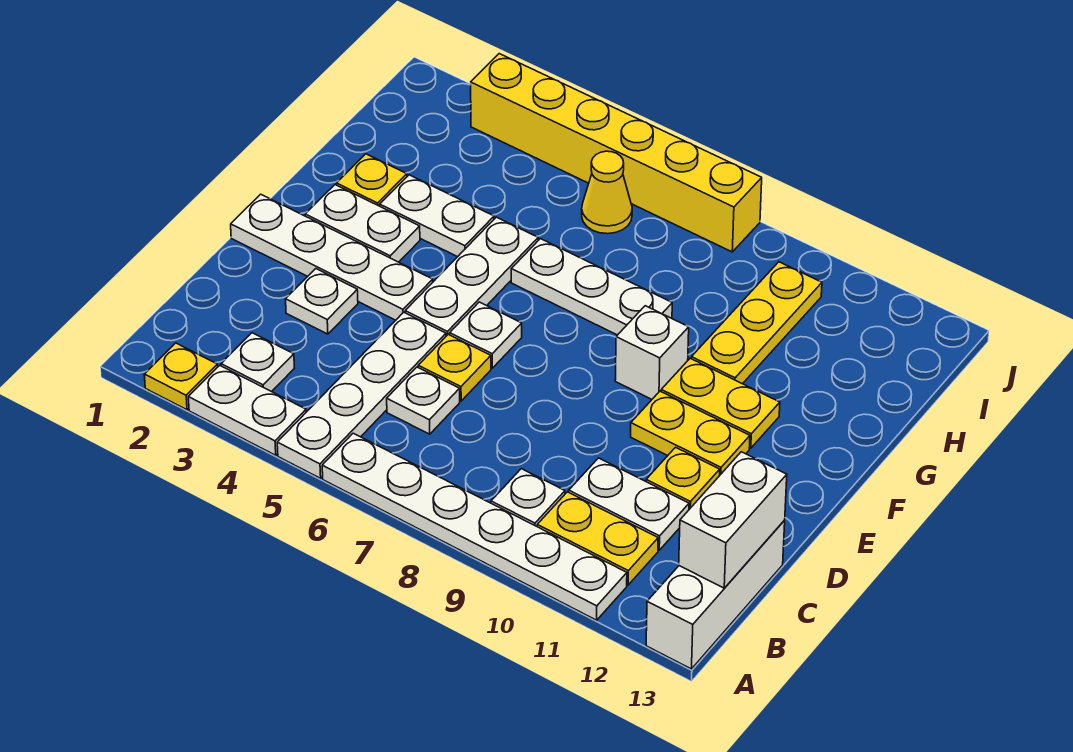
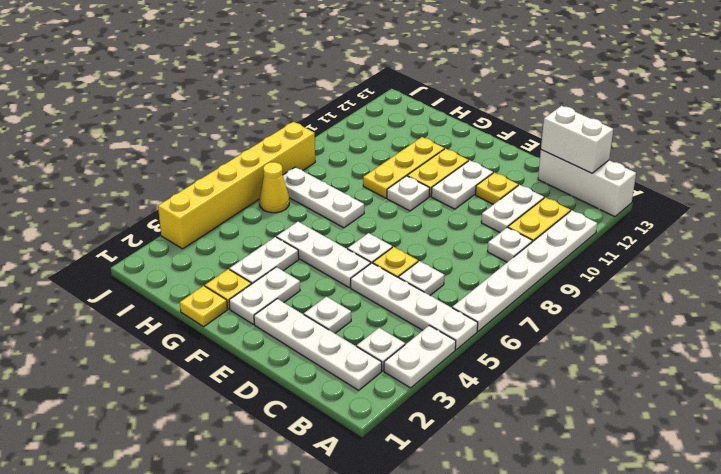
yellow 1x1 plate [144,343,218,410] -> yellow 1x1 plate moved to [180,286,227,327]
white 1x4 plate [231,194,433,320] -> white 1x4 plate turned to [254,299,382,390]
yellow 1x2 plate [631,391,750,475] -> white 1x2 plate [431,160,493,209]
white 1x1 brick [615,306,689,399] -> white 1x1 plate [387,176,430,211]
white 1x3 plate [511,239,672,335] -> white 1x3 plate turned to [283,167,364,228]
yellow 1x3 plate [691,262,822,384] -> yellow 1x3 plate turned to [363,137,444,198]

